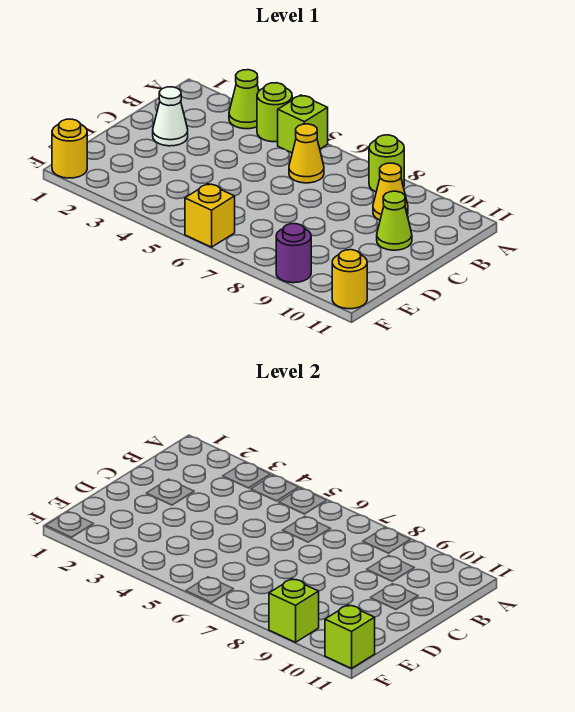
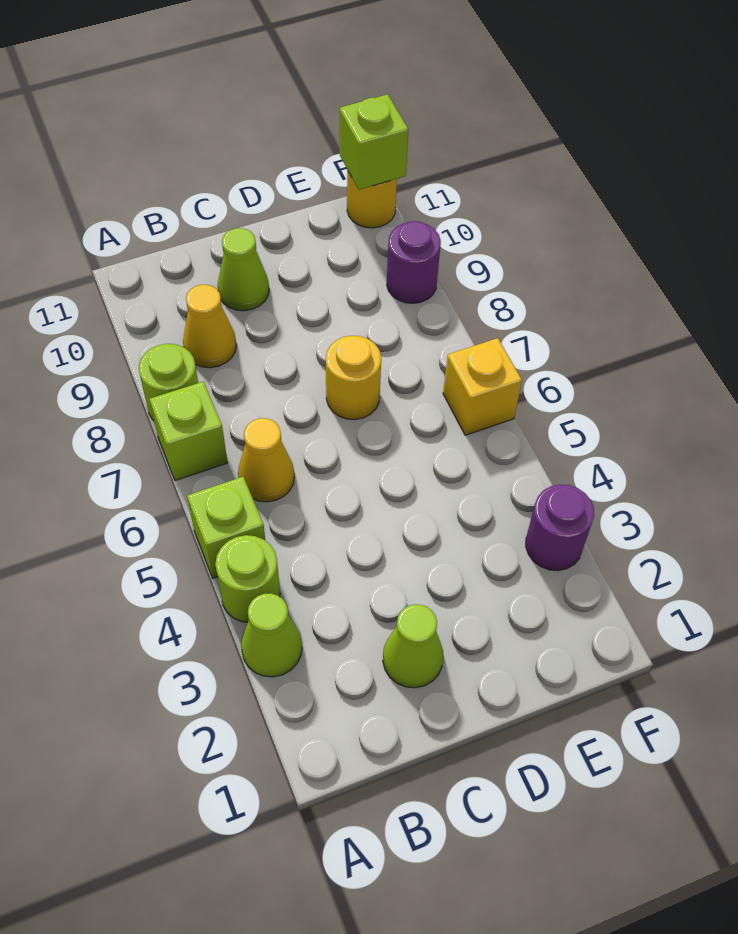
white 1x1 cone [153,87,188,146] -> lime 1x1 cone [383,605,443,688]
yellow 1x1 round brick [52,119,87,178] -> yellow 1x1 round brick moved to [326,336,381,420]
none -> purple 1x1 round brick [526,484,594,571]
lime 1x1 brick [269,579,319,642] -> lime 1x1 brick moved to [149,382,228,481]

